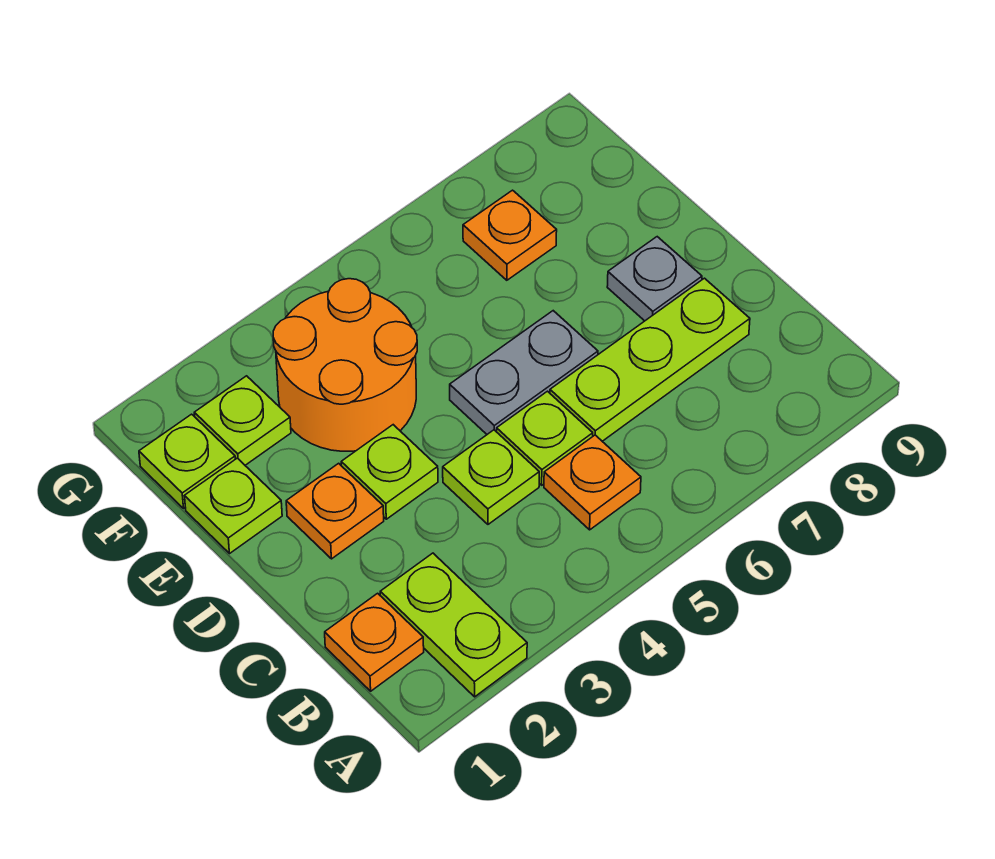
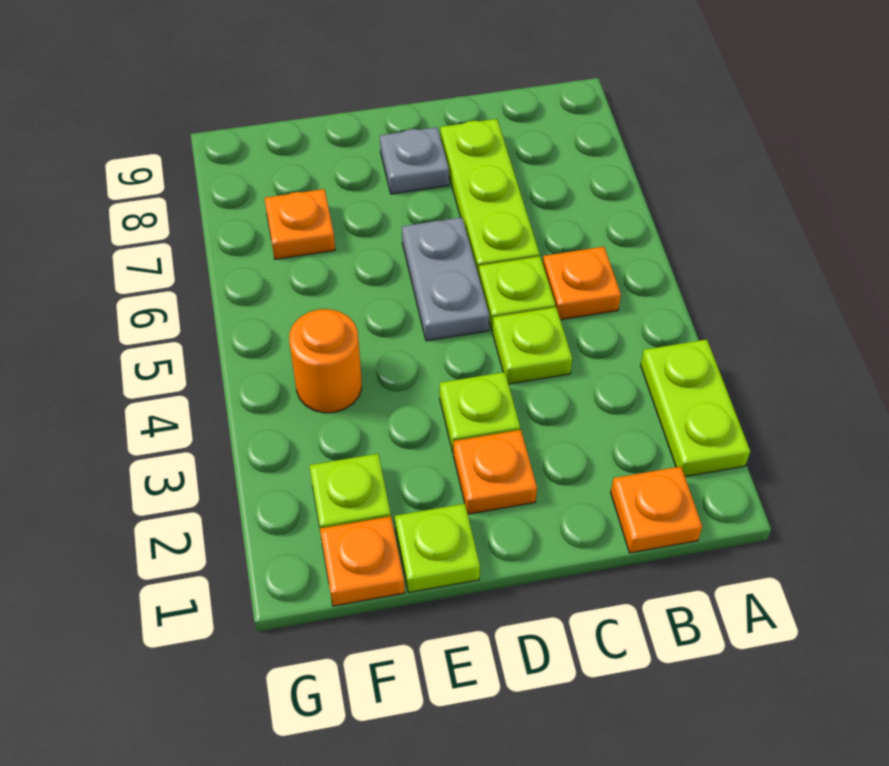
lime 1x2 plate [380,553,527,697] -> lime 1x2 plate turned to [641,340,750,477]
orange 2x2 round brick [273,279,417,451] -> orange 1x1 round brick [289,309,362,413]
lime 1x1 plate [139,414,235,508] -> orange 1x1 plate [320,516,405,606]

